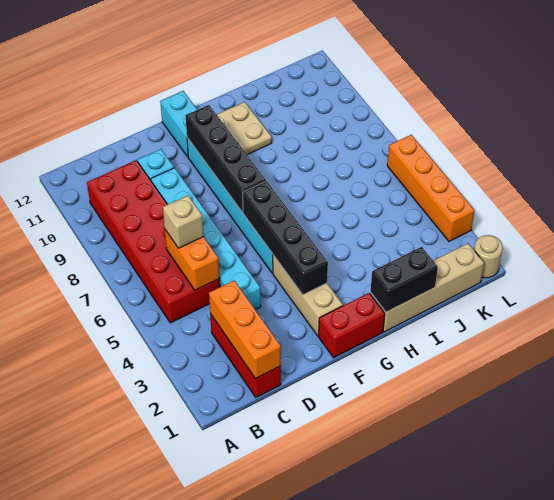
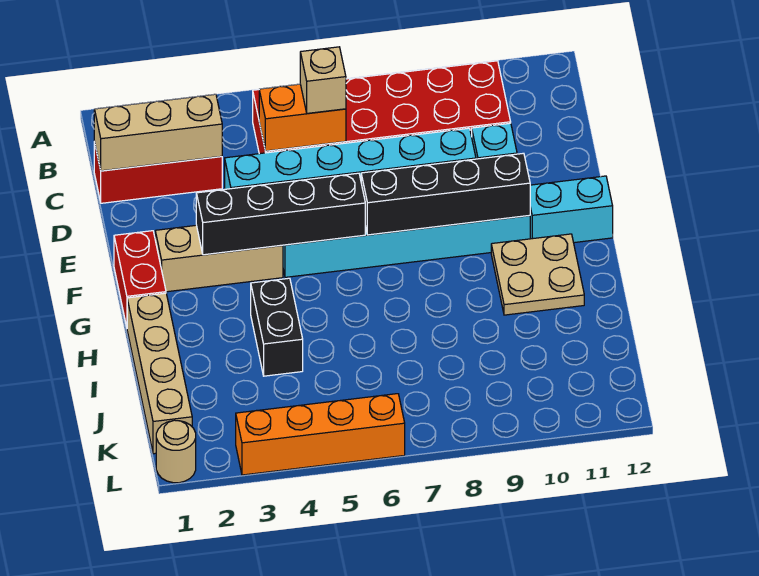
orange 1x3 brick [209,281,281,379] -> tan 1x3 brick [94,94,222,171]
black 1x2 brick [370,247,438,312] -> black 1x2 brick moved to [251,278,303,376]

